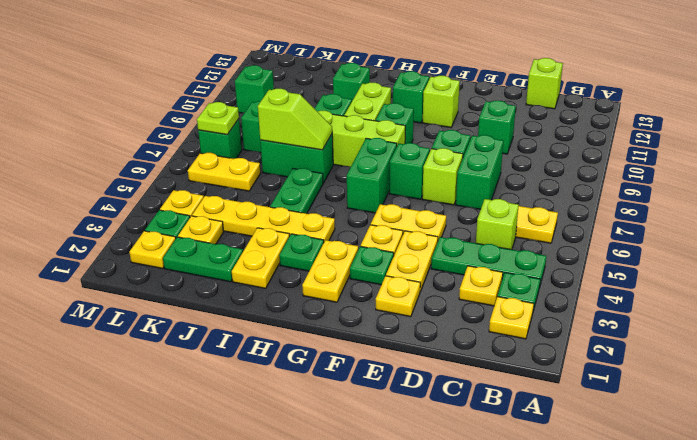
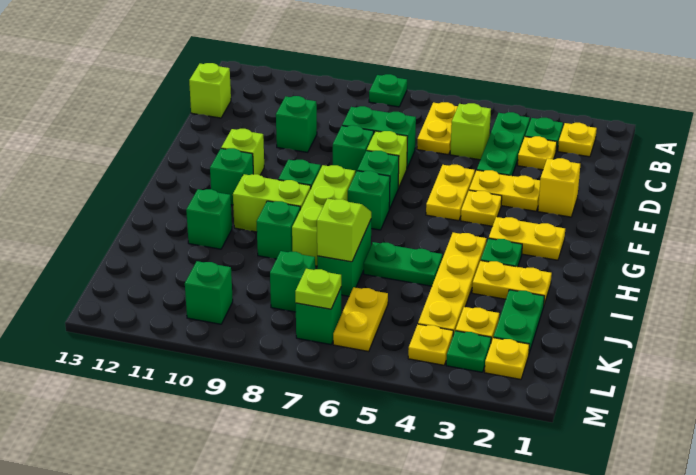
yellow 1x1 plate [376,276,420,317] -> yellow 1x1 brick [538,158,580,217]
green 1x1 plate [350,246,394,285] -> green 1x1 plate moved to [369,74,407,107]
green 1x2 brick [347,138,397,213] -> green 1x1 brick [348,171,390,230]

